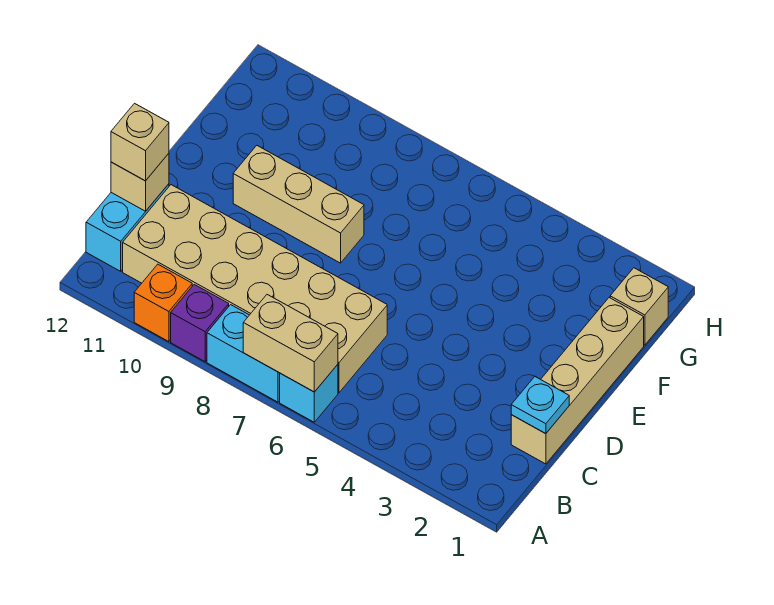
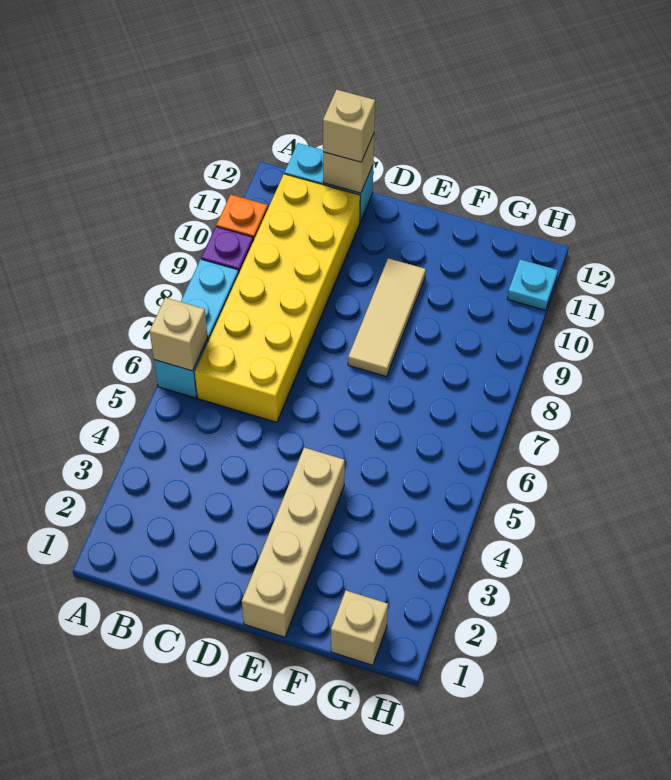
tan 1x2 brick [243,295,338,392] -> tan 1x1 brick [150,298,208,371]
tan 2x6 brick [123,185,387,393] -> yellow 2x6 brick [195,174,360,422]
tan 1x4 brick [511,298,644,464] -> tan 1x4 brick turned to [242,448,345,637]
cyan 1x1 plate [511,377,569,434] -> cyan 1x1 plate moved to [507,260,558,310]
tan 1x3 brick [233,146,364,263] -> tan 1x3 tile [348,258,426,377]

